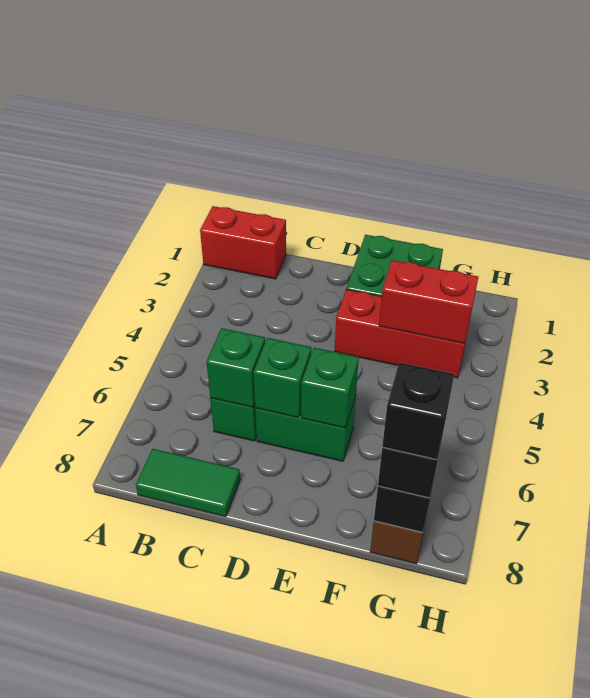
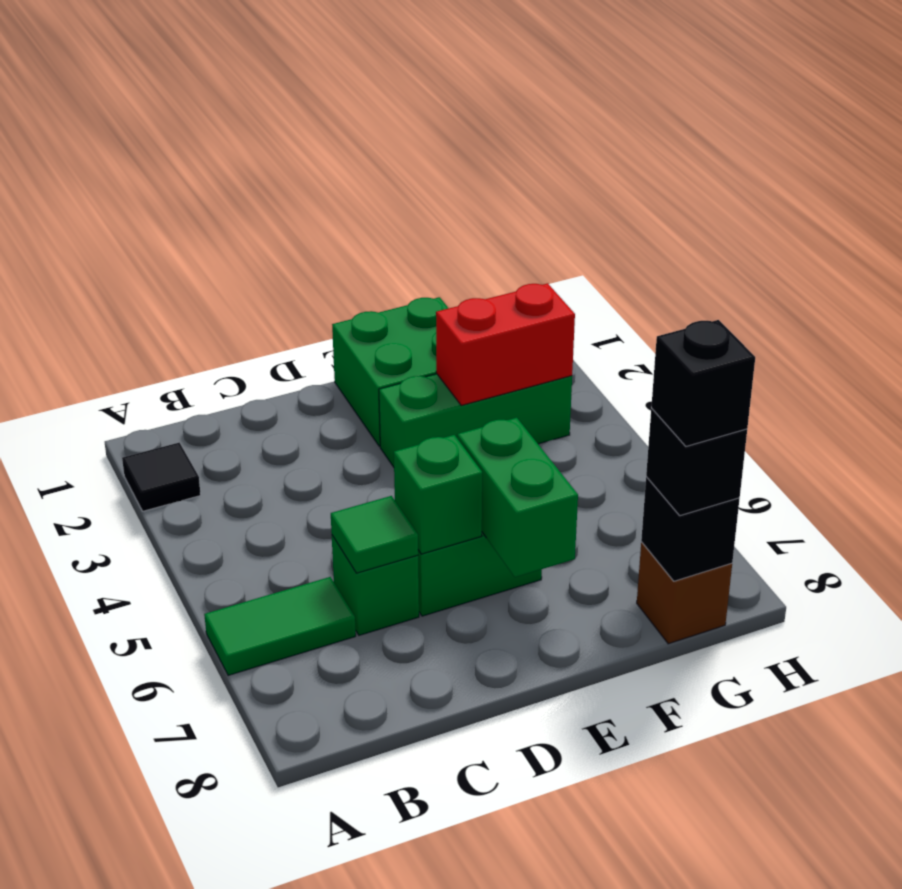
red 1x2 brick [200,206,286,279] -> none
none -> black 1x1 tile [122,443,201,511]
green 1x2 tile [136,449,240,517] -> green 1x2 tile moved to [204,577,356,675]
green 1x1 brick [206,328,265,407] -> green 1x1 tile [331,496,418,573]
red 1x3 brick [335,290,469,378] -> green 1x3 brick [379,374,572,467]
green 1x1 brick [301,348,359,428] -> green 1x2 brick [457,418,578,577]

